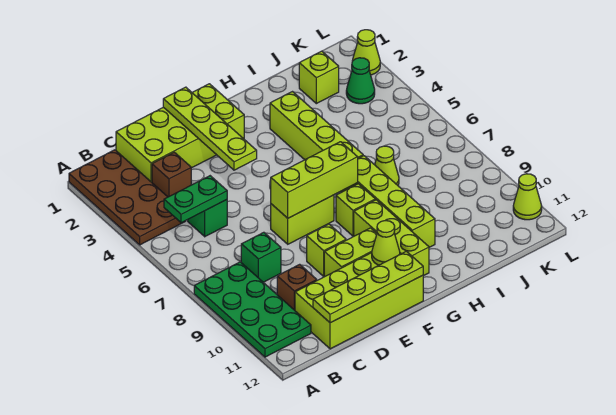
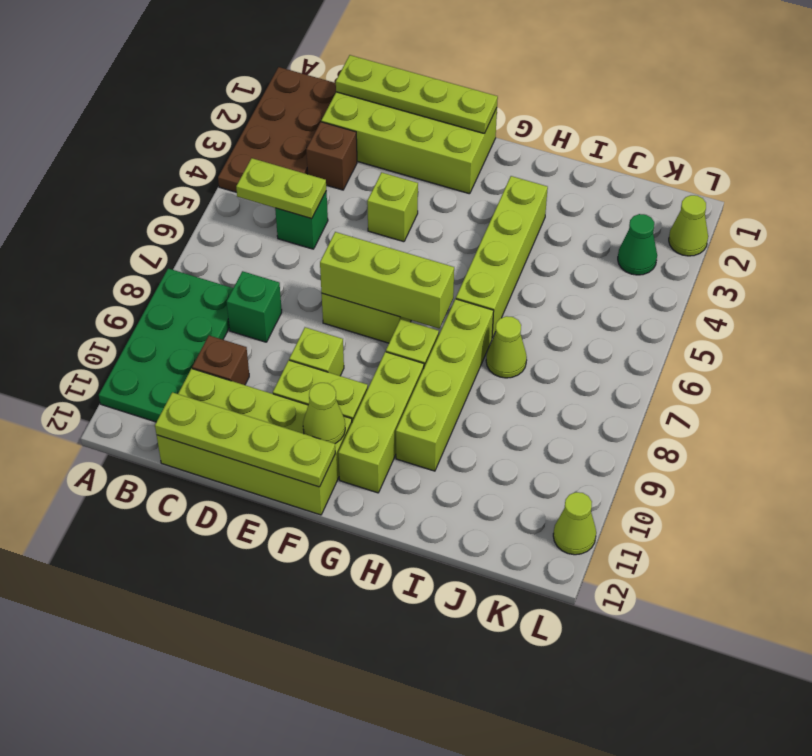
green 1x2 plate [164,176,227,223] -> lime 1x2 plate [236,158,326,219]
lime 1x4 plate [163,87,257,170] -> lime 1x4 plate turned to [336,55,498,134]
lime 1x1 brick [299,51,339,104] -> lime 1x1 brick moved to [367,172,418,242]

